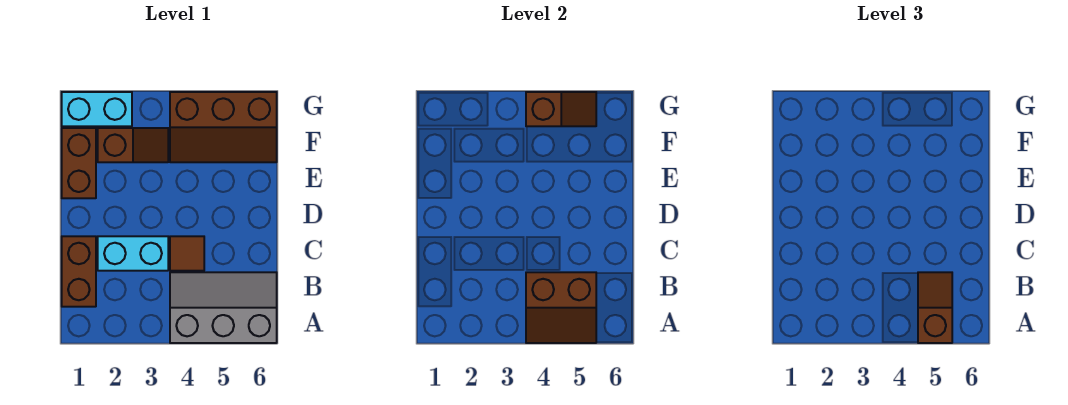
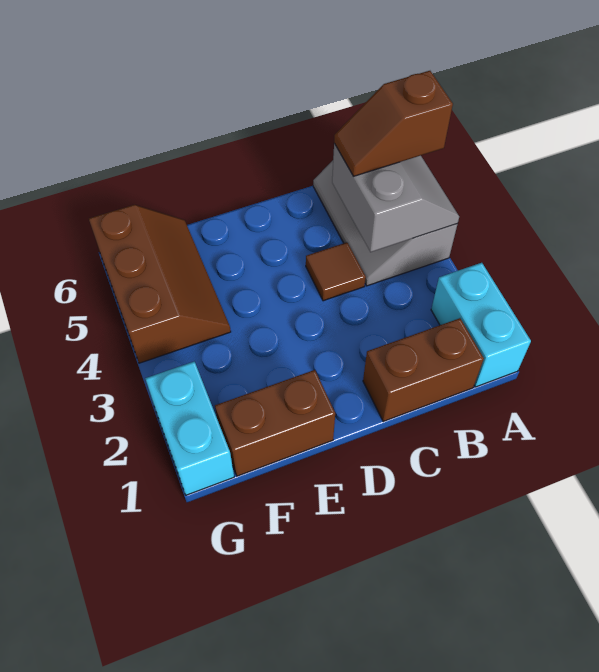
brown 2x2 slope [526,272,596,343] -> grey 2x2 slope [332,143,459,252]
cyan 1x2 brick [98,236,168,271] -> cyan 1x2 brick moved to [431,263,531,387]
brown 1x2 slope [98,128,168,162] -> none
brown 1x2 slope [526,92,596,126] -> none

